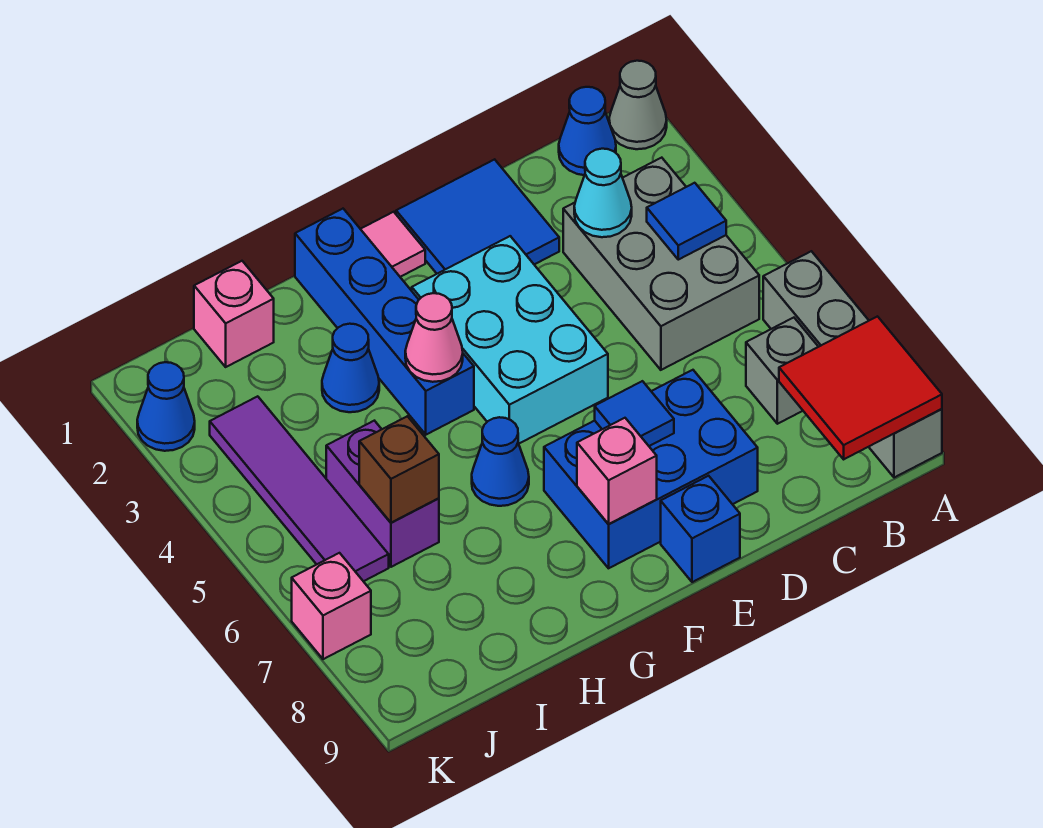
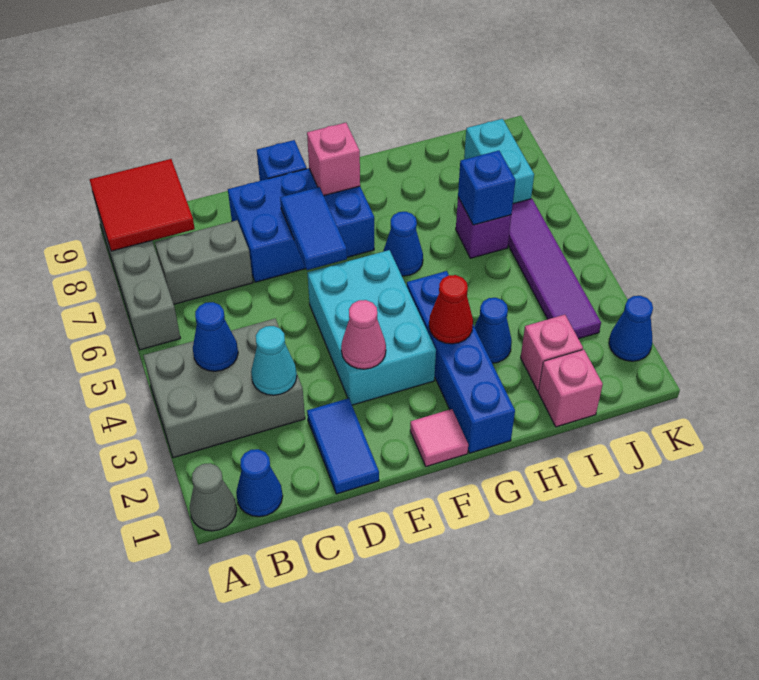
grey 2x3 brick [563,158,759,370] -> grey 2x3 brick turned to [143,319,305,458]
blue 1x1 tile [647,183,726,260] -> blue 1x1 cone [193,302,238,371]
grey 1x1 brick [746,318,818,424] -> grey 1x2 brick [155,220,253,304]
blue 2x2 tile [396,159,559,274] -> blue 1x2 tile [307,398,379,494]
blue 1x1 tile [595,381,674,446] -> blue 1x2 tile [280,187,347,270]
none -> red 1x1 cone [429,275,473,344]
pink 1x1 cone [405,293,463,382] -> pink 1x1 cone moved to [341,300,386,369]
purple 1x2 brick [326,421,439,567] -> purple 1x1 brick [456,197,511,258]
brown 1x1 brick [359,416,439,523] -> blue 1x1 brick [458,151,515,225]
none -> cyan 1x2 brick [464,119,534,203]
pink 1x1 brick [292,553,371,659] -> pink 1x1 brick moved to [521,315,583,391]

